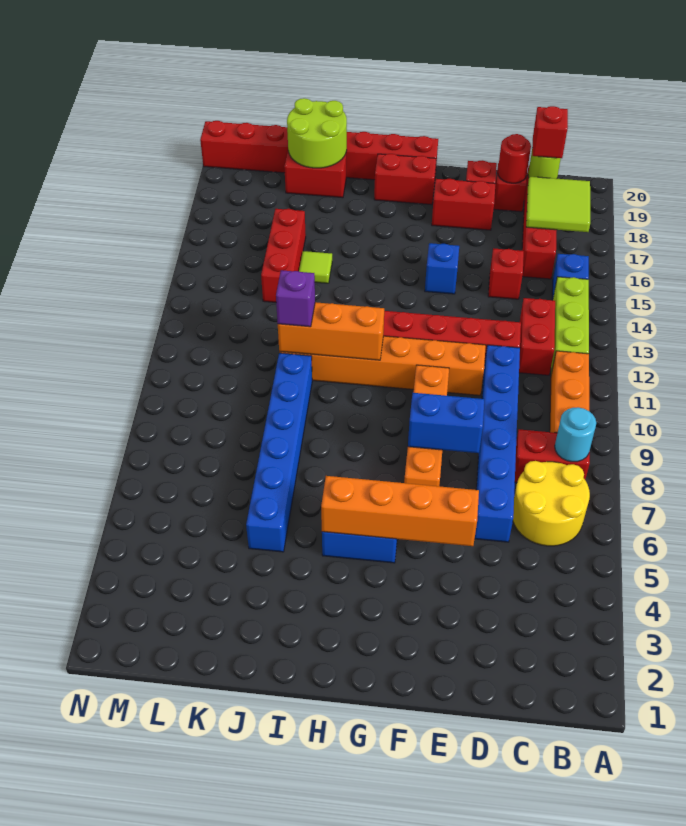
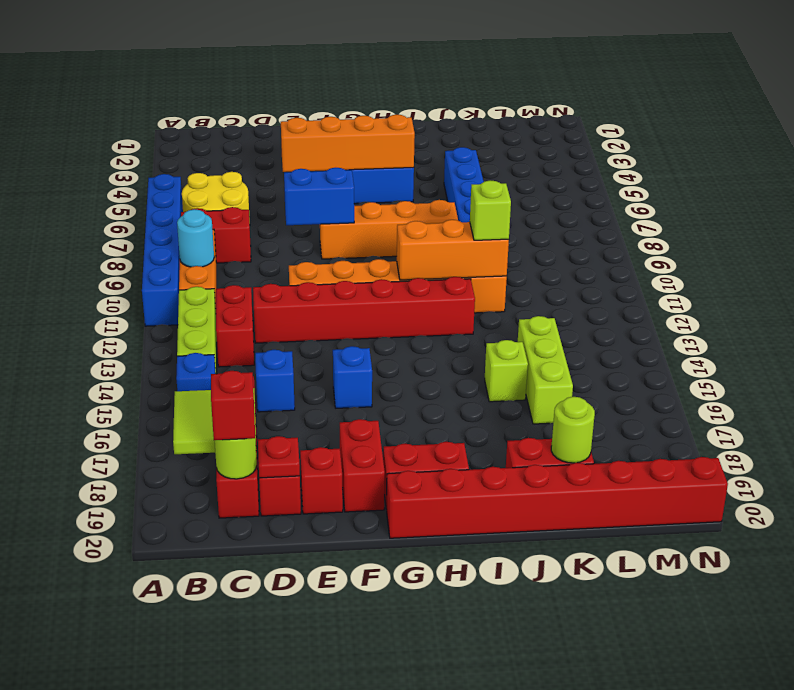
cyan 1x1 round brick [555,407,596,462] -> cyan 1x1 round brick moved to [177,209,214,267]
blue 1x6 brick [475,345,520,542] -> blue 1x6 brick moved to [142,174,183,326]
red 1x1 brick [488,248,524,299] -> blue 1x1 brick [255,350,295,412]
red 1x1 round brick [498,134,531,183] -> red 1x1 plate [258,436,300,478]
red 1x2 brick [432,179,495,230] -> red 1x2 brick turned to [340,419,385,512]
orange 1x4 brick [404,365,449,486] -> orange 1x4 brick turned to [320,200,458,259]
purple 1x1 brick [276,270,315,327] -> lime 1x1 brick [470,180,511,240]
lime 1x1 tile [299,251,332,283] -> lime 1x1 brick [485,340,528,402]
lime 2x2 round brick [287,98,347,168] -> lime 1x1 round brick [551,397,595,463]
red 1x3 brick [261,209,306,302] -> lime 1x3 brick [518,316,573,424]

